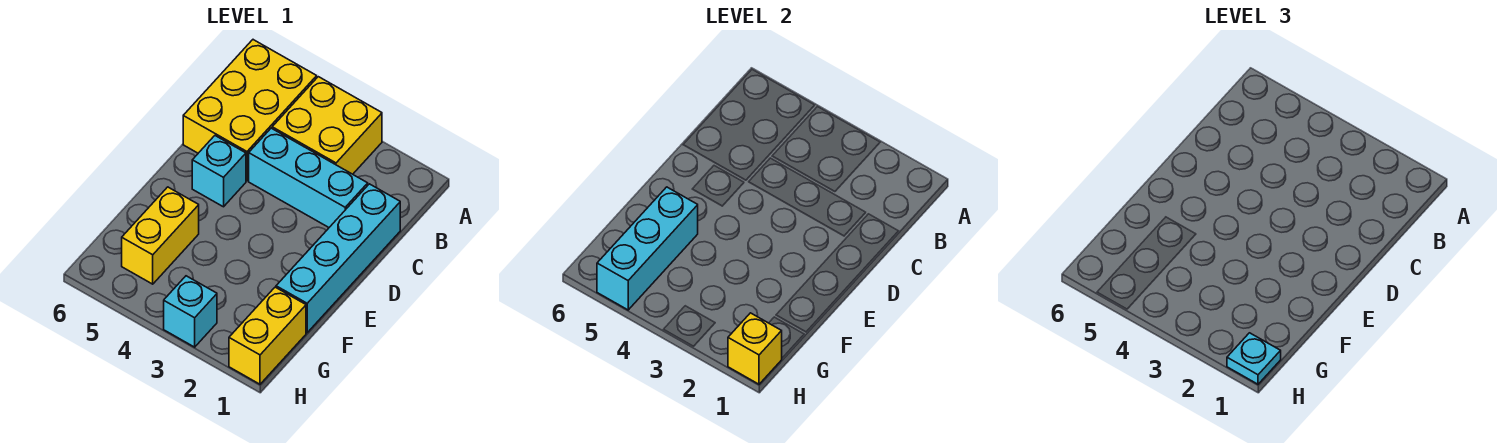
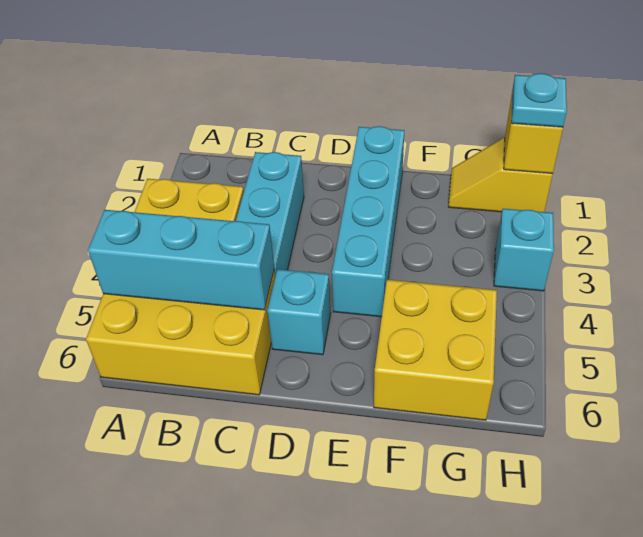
cyan 1x4 brick [276,184,400,333] -> cyan 1x4 brick turned to [332,126,404,317]
yellow 1x2 brick [122,187,199,284] -> yellow 2x2 brick [374,280,497,420]
cyan 1x3 brick [597,187,698,310] -> cyan 1x3 brick moved to [88,210,274,310]
yellow 1x2 brick [229,287,306,384] -> yellow 1x2 slope [448,138,553,212]

